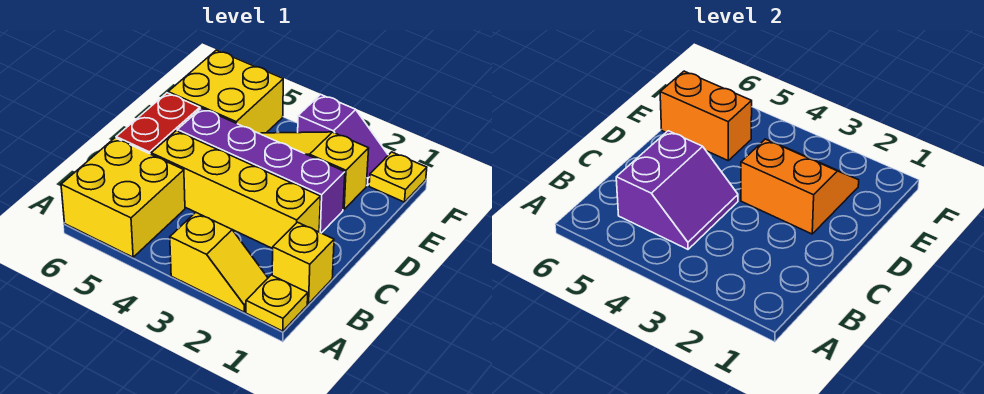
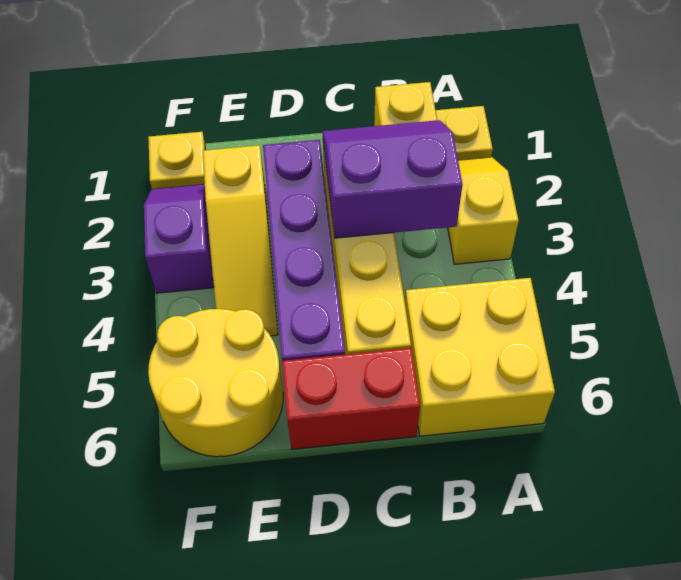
purple 2x2 slope [616,131,738,249] -> purple 2x2 slope moved to [322,120,462,238]
orange 2x2 slope [741,139,859,234] -> none
yellow 2x2 brick [168,50,283,134] -> yellow 2x2 round brick [148,309,283,457]
orange 1x2 brick [660,71,752,160] -> none

